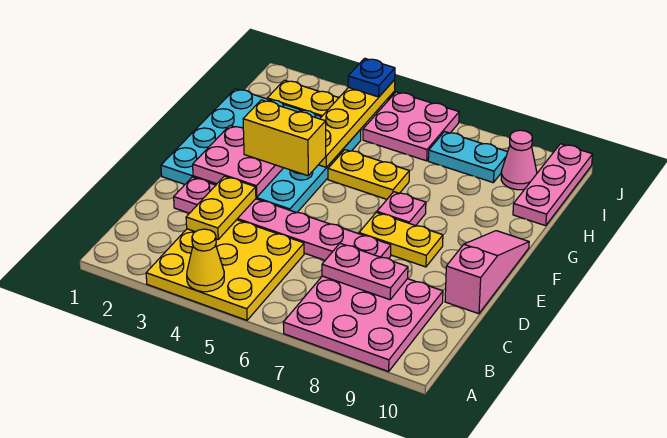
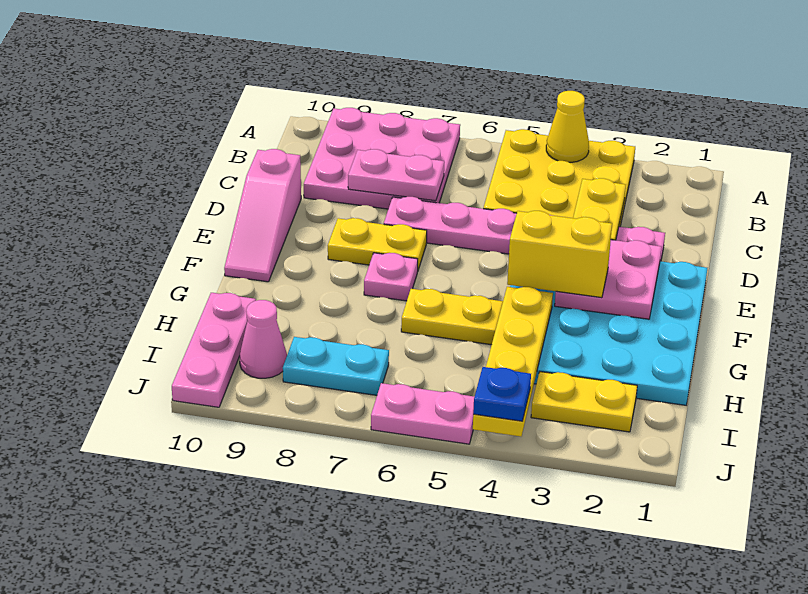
pink 2x2 plate [363,92,459,161] -> pink 1x2 plate [371,383,474,444]

